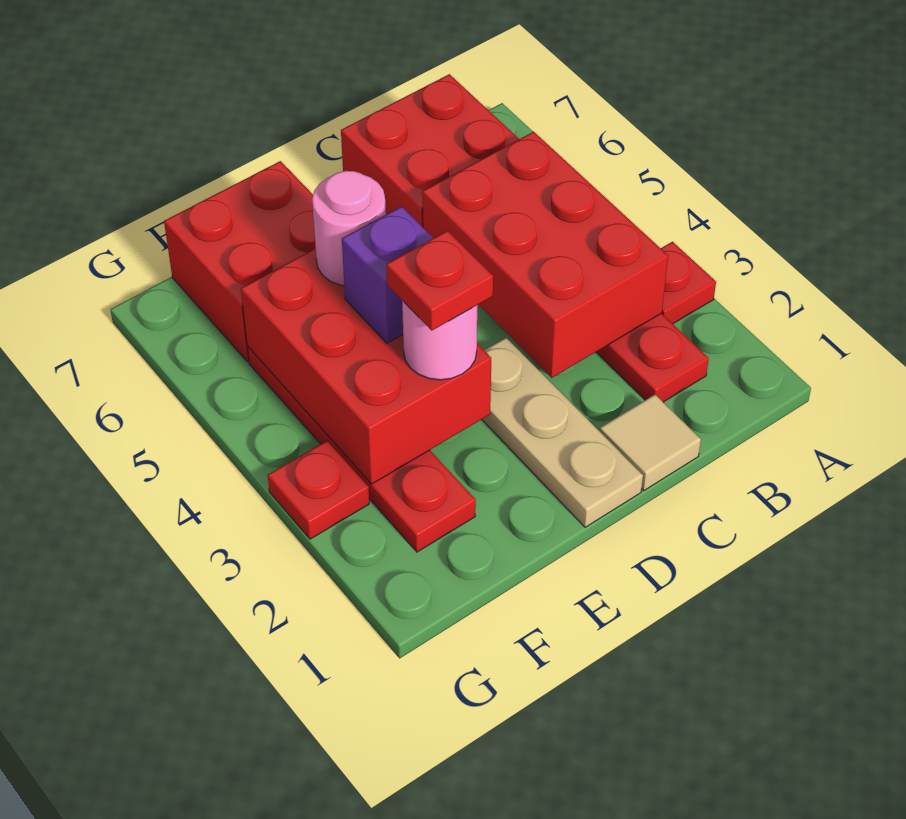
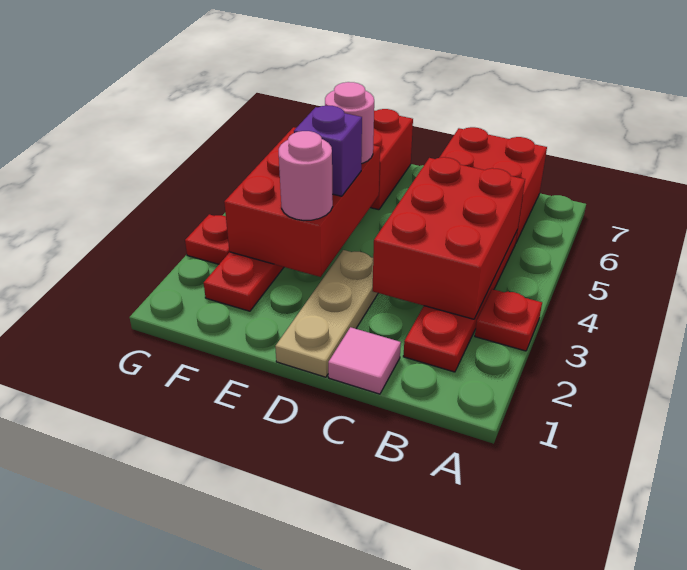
tan 1x1 tile [600,395,701,491] -> pink 1x1 tile [328,327,401,394]
red 1x1 plate [386,231,493,330] -> none

